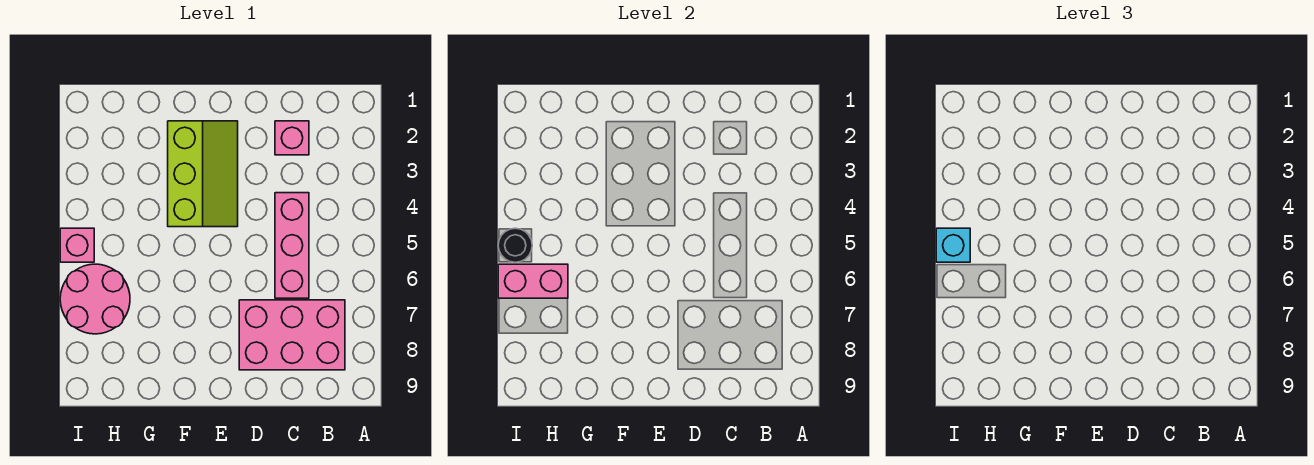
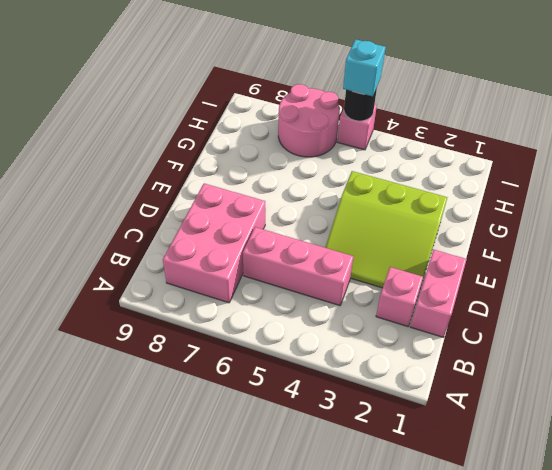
lime 2x3 slope [168,121,238,227] -> lime 3x3 slope [325,171,447,288]
pink 1x2 brick [498,264,568,298] -> pink 1x2 brick moved to [411,250,467,337]

